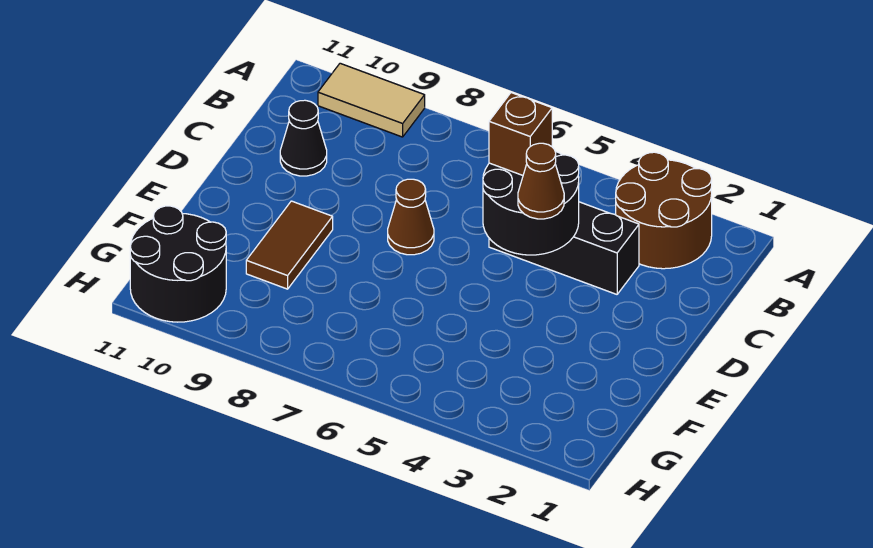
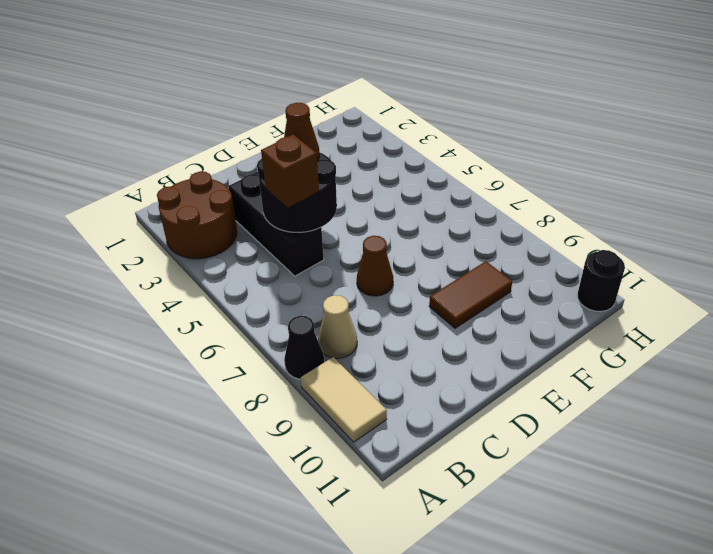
none -> tan 1x1 cone [318,295,357,358]
black 1x1 cone [280,100,327,176] -> black 1x1 cone moved to [284,316,325,379]
black 2x2 round brick [130,206,226,322] -> black 1x1 round brick [577,250,625,312]

